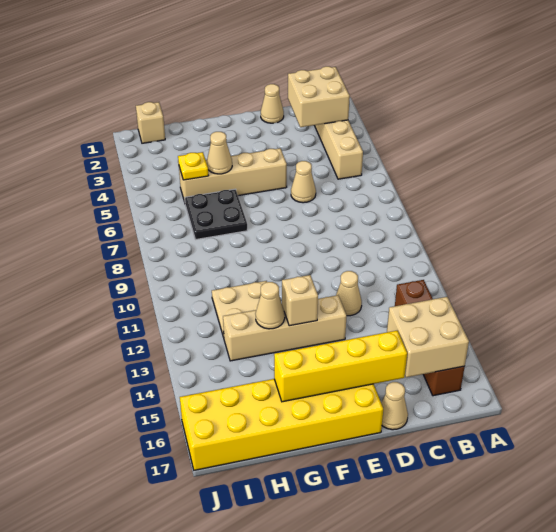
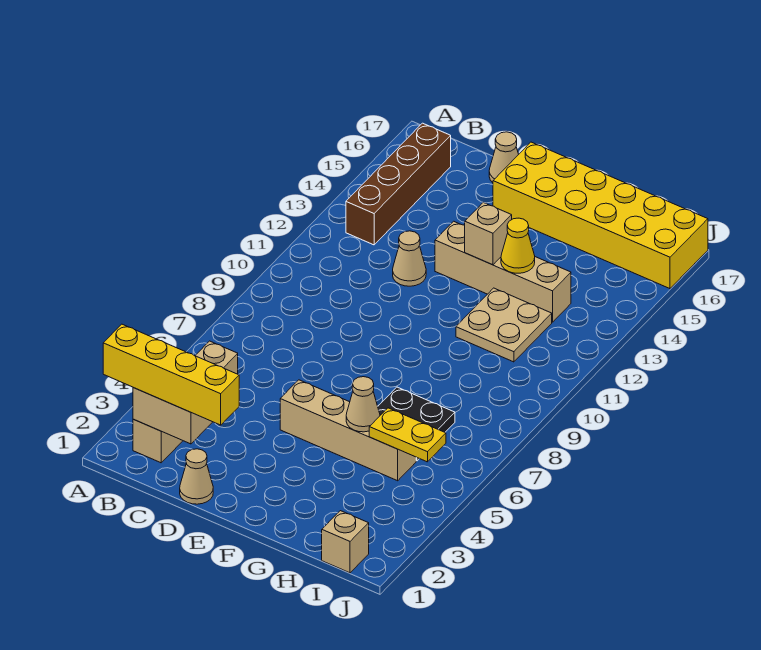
tan 2x2 brick [387,297,469,377] -> none
tan 1x1 cone [291,161,316,203] -> none
yellow 1x4 brick [274,331,407,402] -> yellow 1x4 brick moved to [103,324,239,425]
tan 1x1 cone [255,282,285,329] -> yellow 1x1 cone [501,218,535,273]
yellow 1x1 plate [178,152,209,180] -> yellow 1x2 plate [369,408,446,462]

